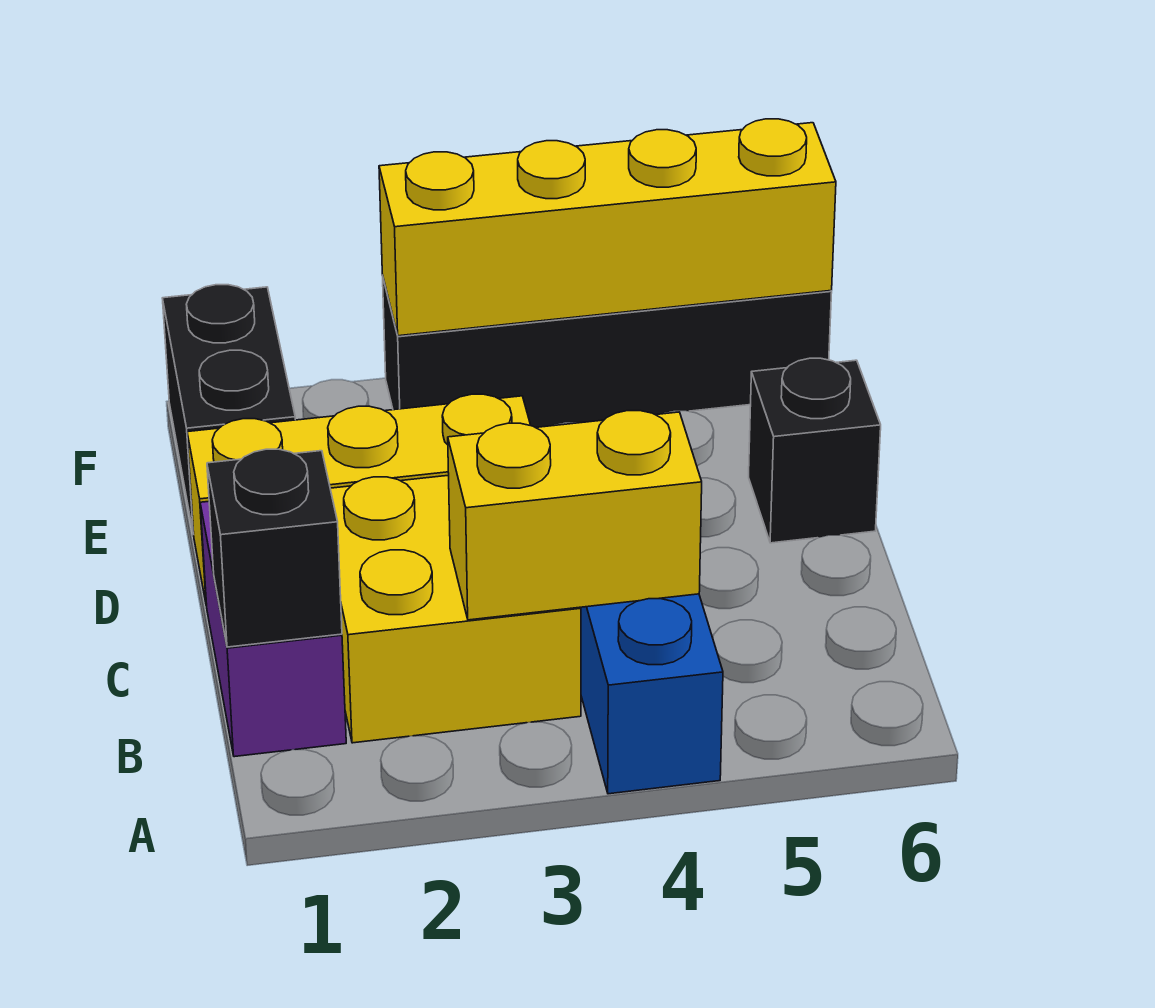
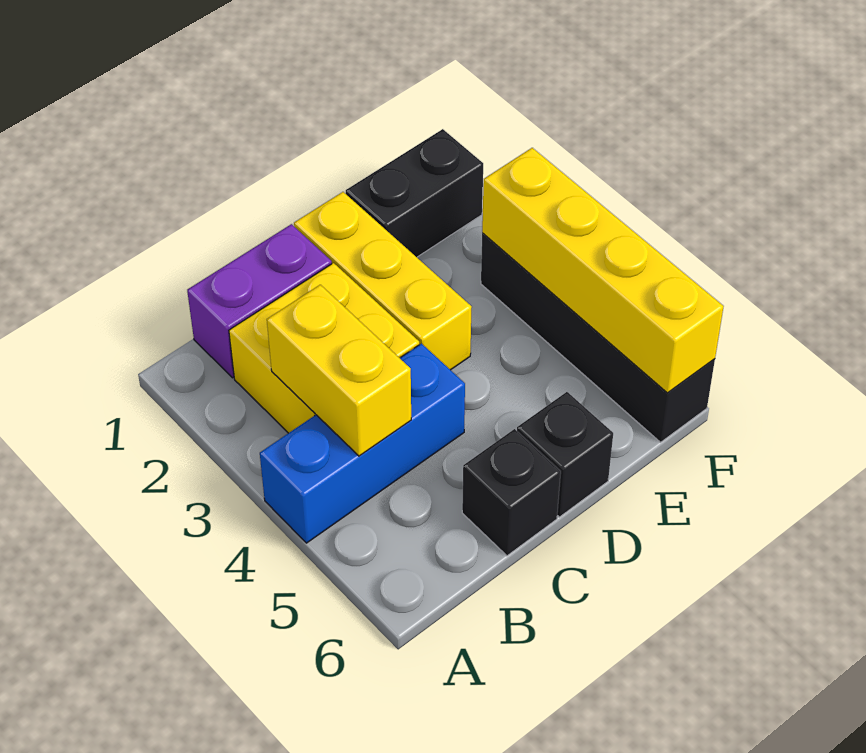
black 1x1 brick [207,449,342,647] -> black 1x1 brick moved to [462,429,561,556]

